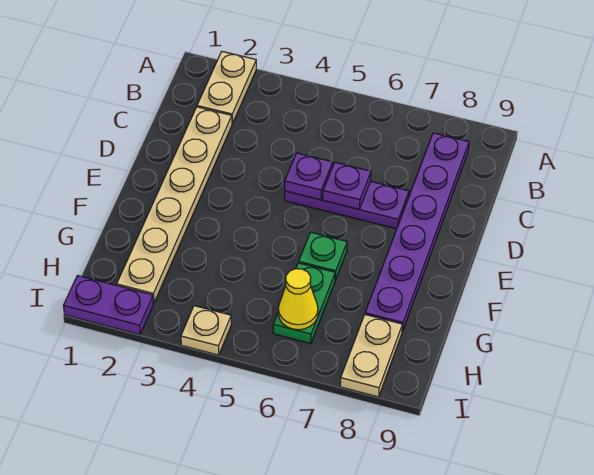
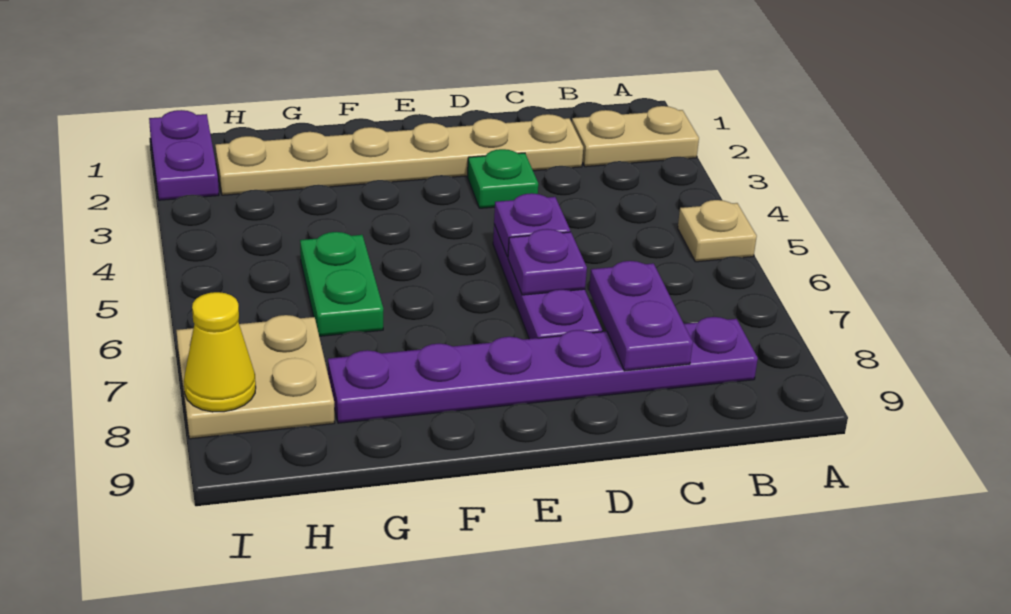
none -> purple 1x2 plate [589,261,693,371]
green 1x1 plate [299,232,347,280] -> green 1x1 plate moved to [467,149,538,208]
green 1x2 plate [273,263,335,343] -> green 1x2 plate turned to [300,232,383,336]
yellow 1x1 cone [278,269,318,330] -> yellow 1x1 cone moved to [184,292,256,412]
tan 1x2 plate [340,315,402,397] -> tan 2x2 plate [176,315,335,439]
tan 1x1 plate [181,306,232,355] -> tan 1x1 plate moved to [678,200,757,262]

